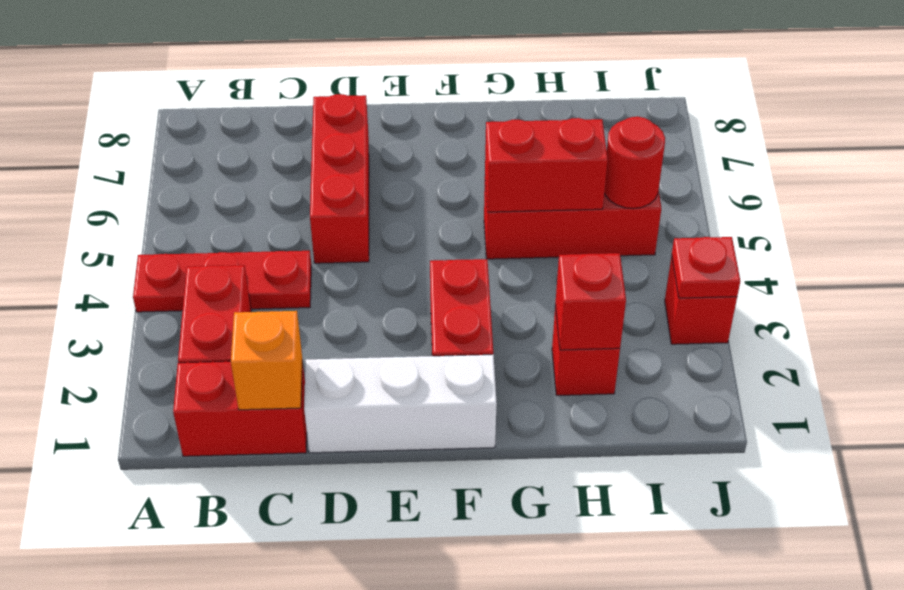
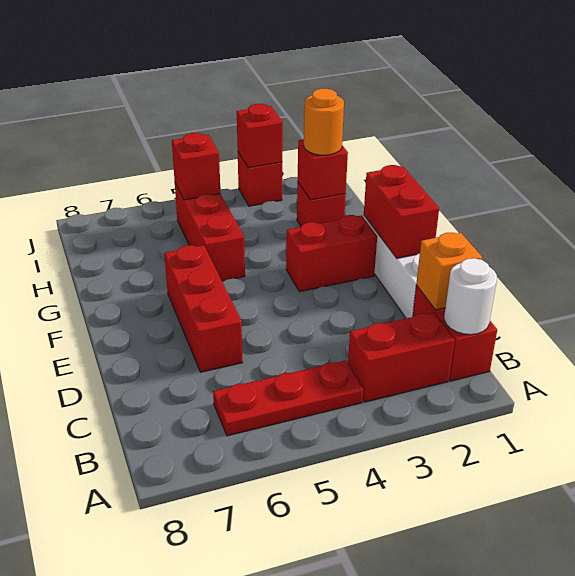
red 1x3 plate [133,251,311,312] -> red 1x3 plate turned to [213,360,363,436]
none -> white 1x1 round brick [444,258,497,335]
red 1x3 brick [310,94,369,263] -> red 1x3 brick turned to [164,245,243,372]
red 1x2 brick [485,118,608,212] -> red 1x2 brick moved to [364,165,439,258]
none -> orange 1x1 round brick [304,89,344,155]
red 1x1 round brick [604,117,665,209] -> red 1x1 brick [172,133,221,200]
red 1x1 plate [672,237,740,298] -> red 1x1 brick [237,104,283,168]

